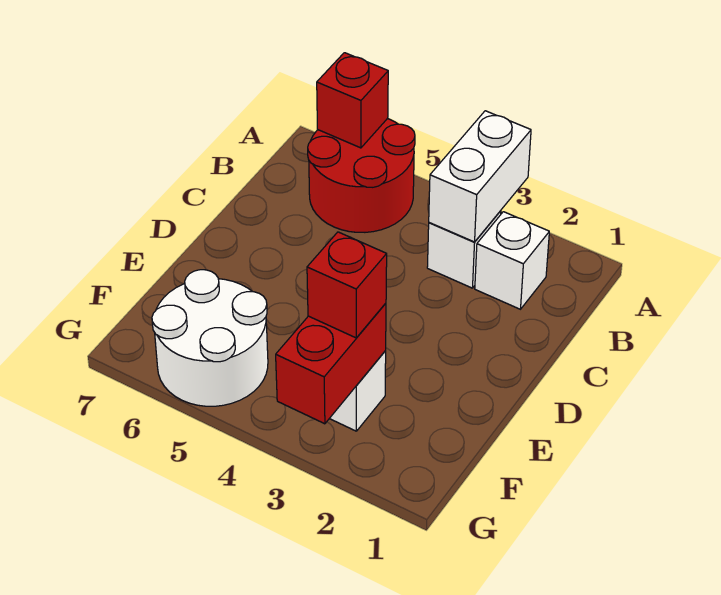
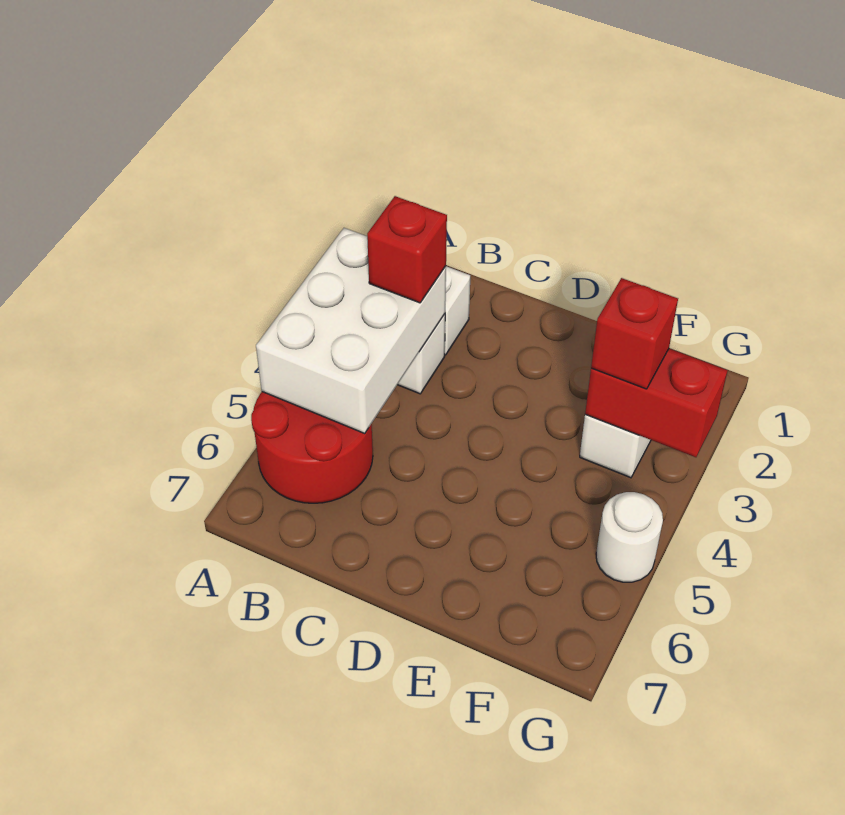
white 1x2 brick [429,111,531,242] -> white 2x3 brick [256,228,446,434]
red 1x1 brick [317,53,388,148] -> red 1x1 brick moved to [367,196,447,303]
white 2x2 round brick [152,270,268,406] -> white 1x1 round brick [596,492,663,582]

